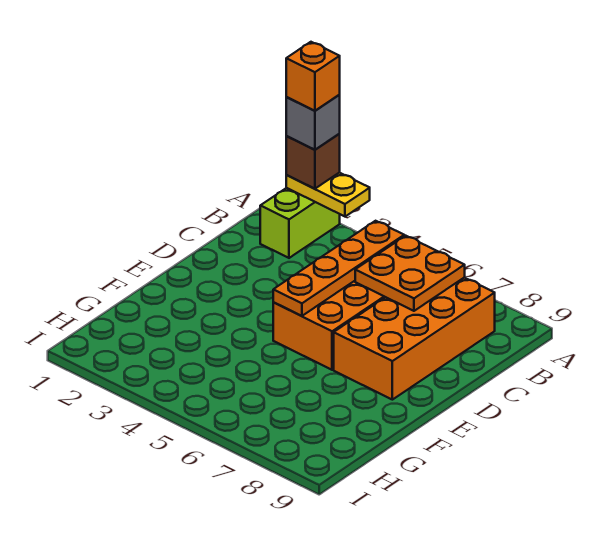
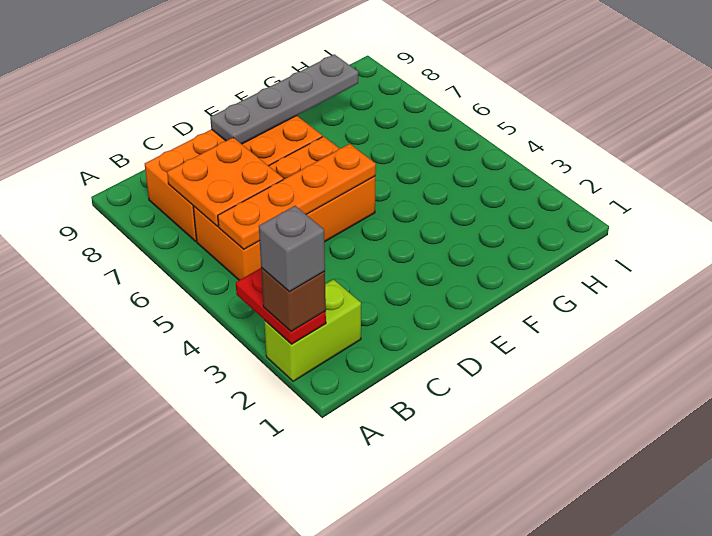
yellow 1x2 plate [286,173,370,217] -> red 1x2 plate [236,268,326,344]
orange 1x1 brick [286,42,340,111] -> none
none -> grey 1x4 plate [210,54,358,144]

